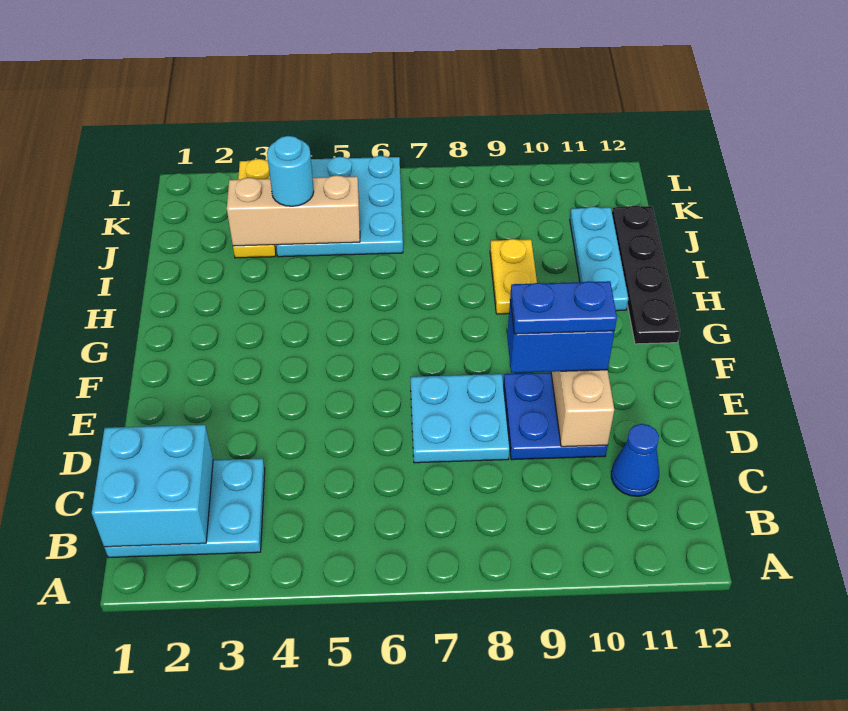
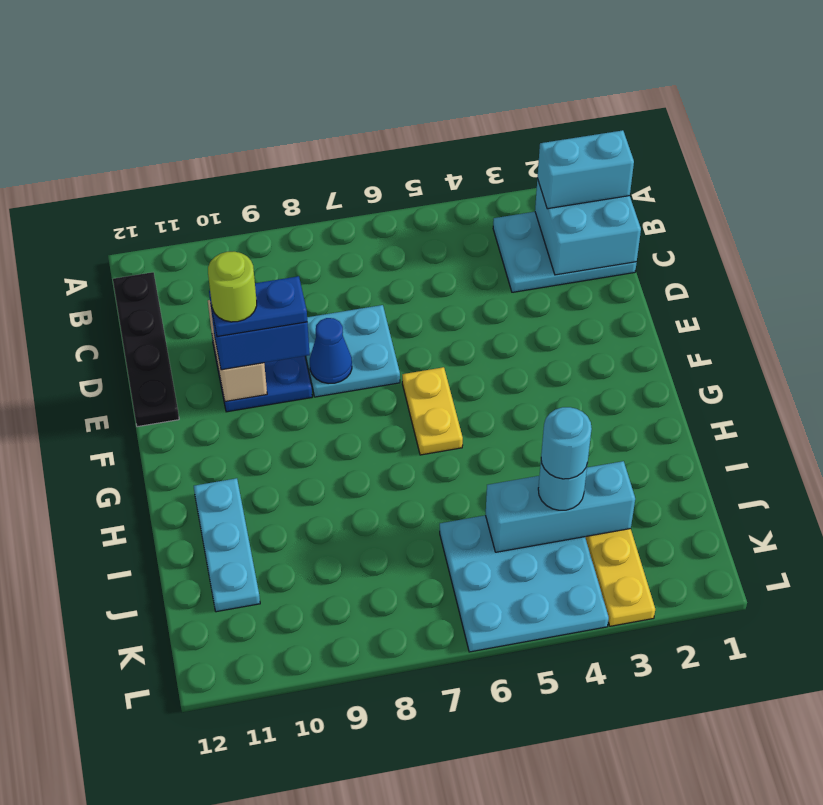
none -> cyan 1x2 brick [537,130,634,209]
blue 1x1 cone [611,424,659,496] -> blue 1x1 cone moved to [310,318,352,384]
none -> lime 1x1 round brick [208,252,257,322]
black 1x4 plate [612,205,680,344] -> black 1x4 plate moved to [113,272,179,427]
yellow 1x2 plate [490,239,537,314] -> yellow 1x2 plate moved to [402,367,463,455]
tan 1x3 brick [227,175,360,246] -> cyan 1x3 brick [486,461,635,552]
none -> cyan 1x1 round brick [541,407,592,479]

